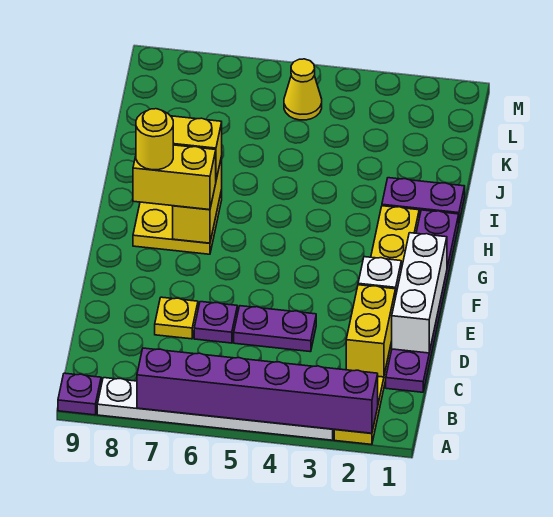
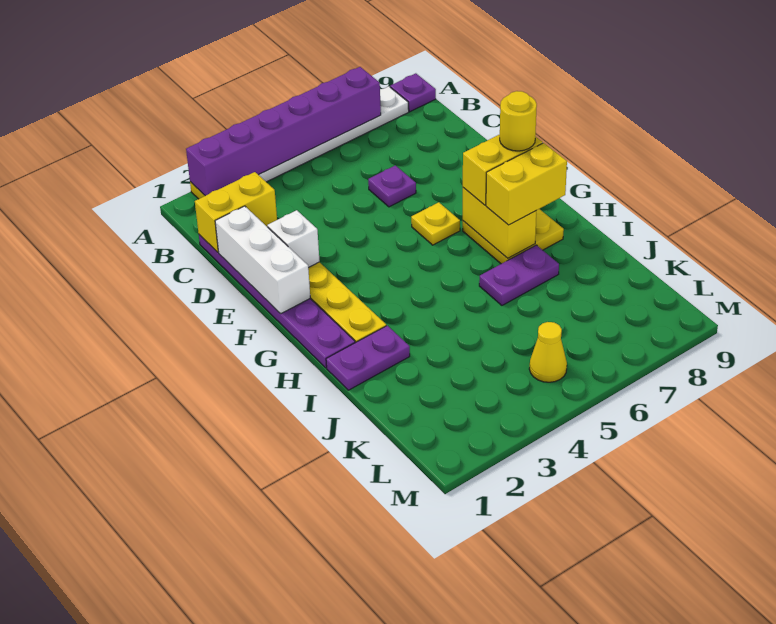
yellow 1x2 brick [346,285,395,377] -> yellow 1x2 brick turned to [195,172,277,252]
purple 1x2 plate [234,306,316,352] -> purple 1x2 plate moved to [479,245,559,305]
yellow 1x1 plate [155,297,198,339] -> yellow 1x1 plate moved to [411,202,460,245]

